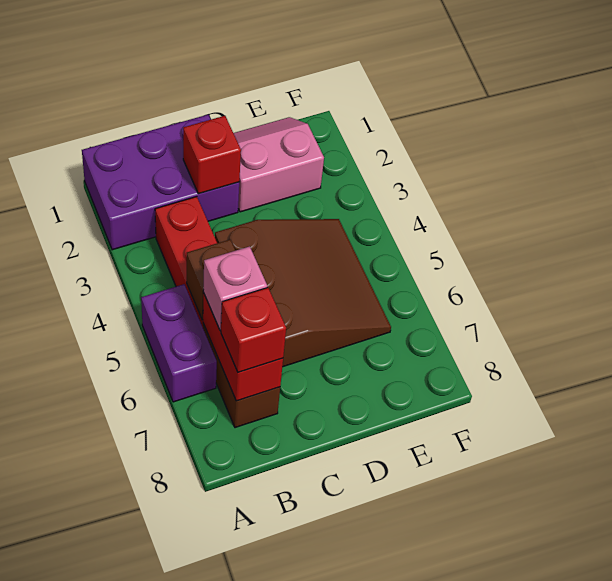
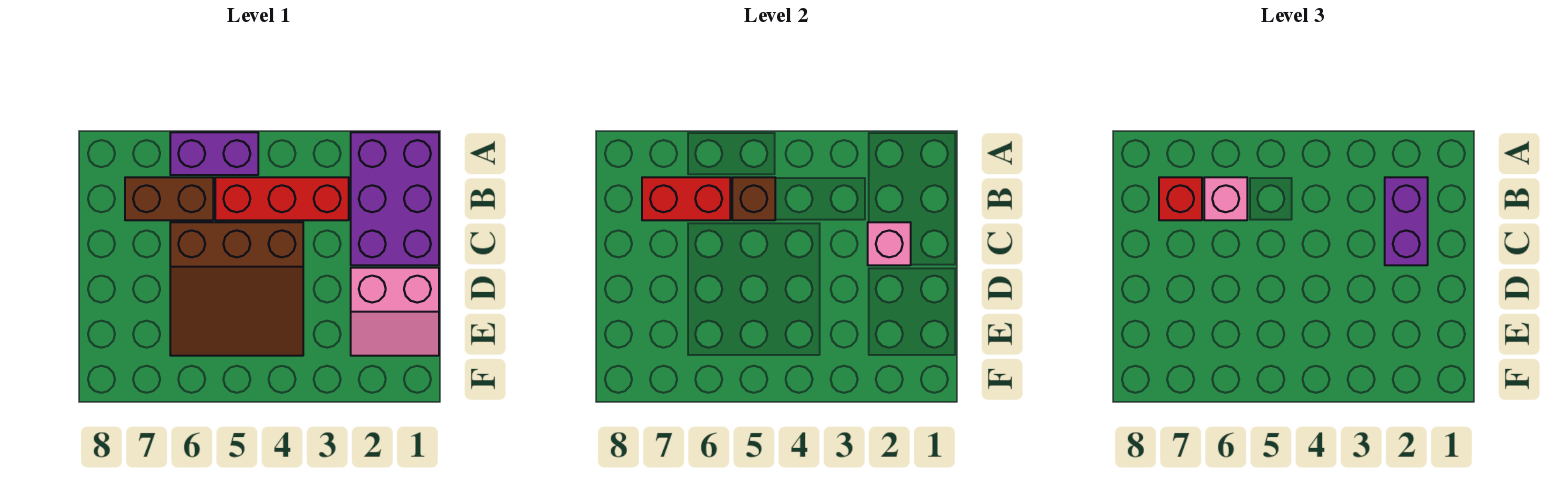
none -> purple 1x2 brick [1385,177,1428,265]
red 1x1 brick [183,116,241,194] -> pink 1x1 brick [868,222,911,265]
pink 2x2 slope [234,117,324,212] -> pink 2x2 slope turned to [351,268,439,356]

